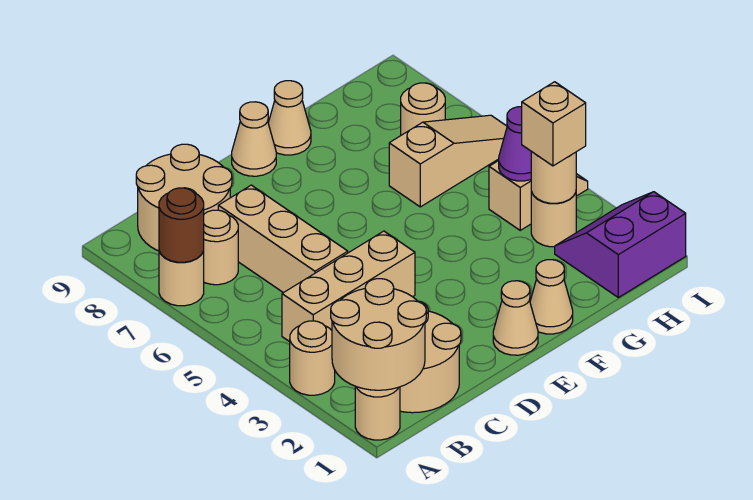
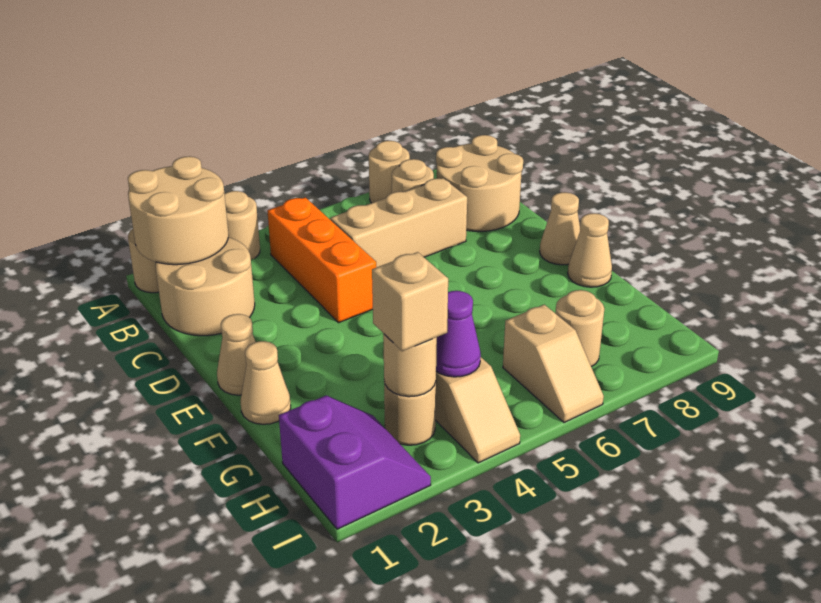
brown 1x1 round brick [159,188,204,262] -> none
tan 1x3 brick [282,231,415,342] -> orange 1x3 brick [267,197,376,323]
tan 1x3 slope [389,115,507,207] -> tan 1x2 slope [503,305,604,423]

